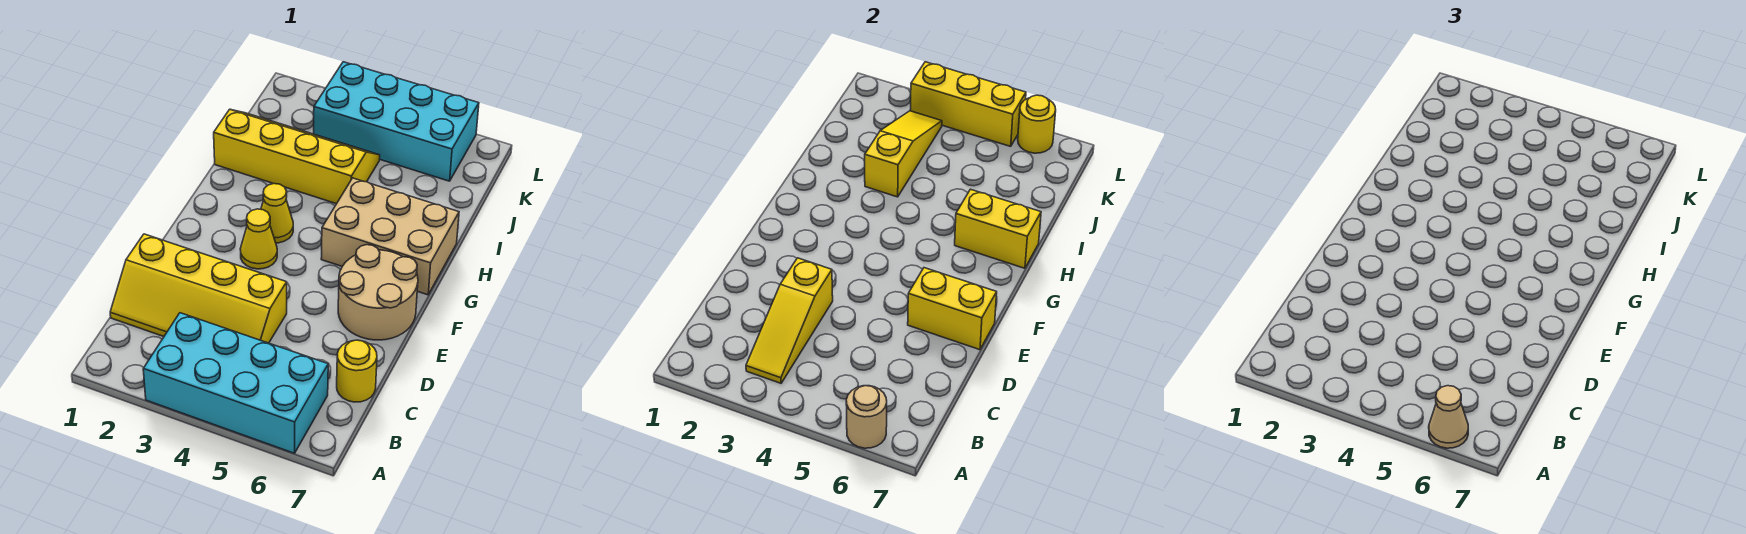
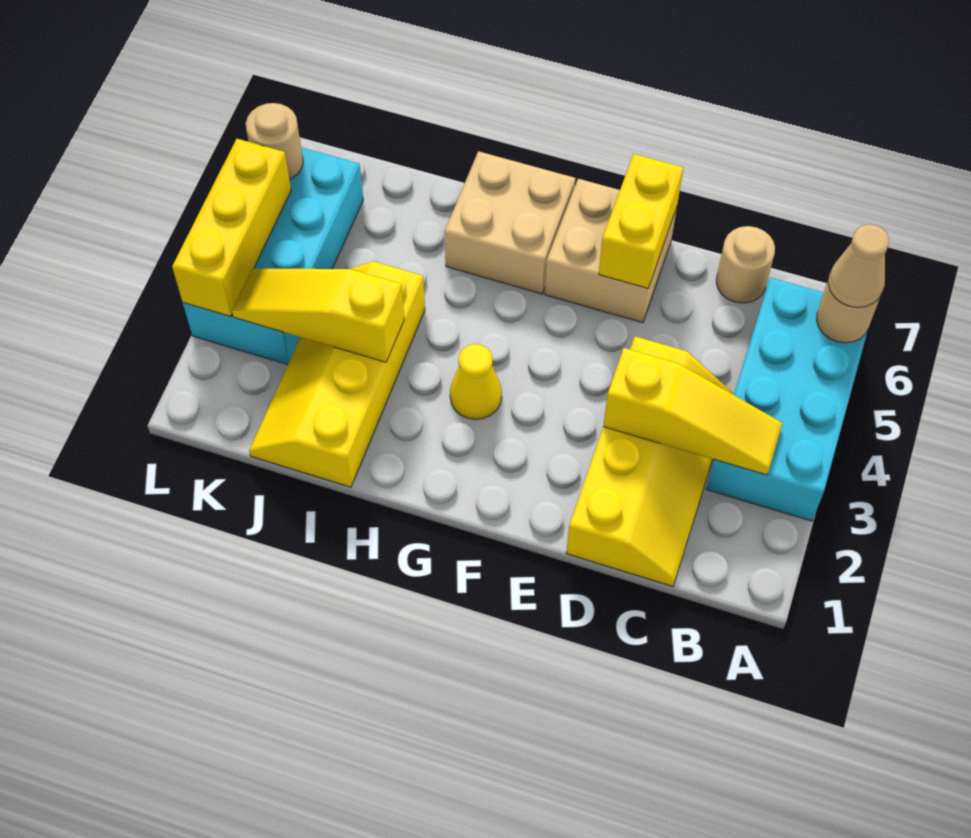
yellow 1x1 round brick [337,340,377,402] -> tan 1x1 round brick [716,226,775,303]
tan 2x2 round brick [338,245,418,340] -> tan 2x2 brick [545,179,677,323]
yellow 1x1 cone [240,209,277,269] -> none
tan 2x3 brick [321,178,459,295] -> tan 2x2 brick [444,151,575,294]
yellow 1x2 brick [955,189,1041,268] -> none
yellow 1x1 round brick [1018,95,1056,153] -> tan 1x1 round brick [246,103,303,180]

